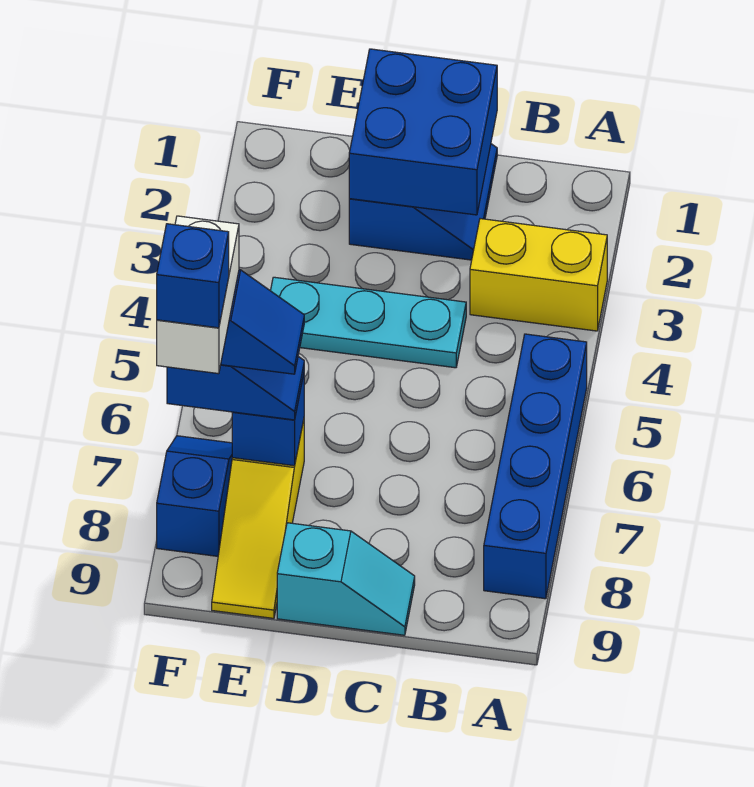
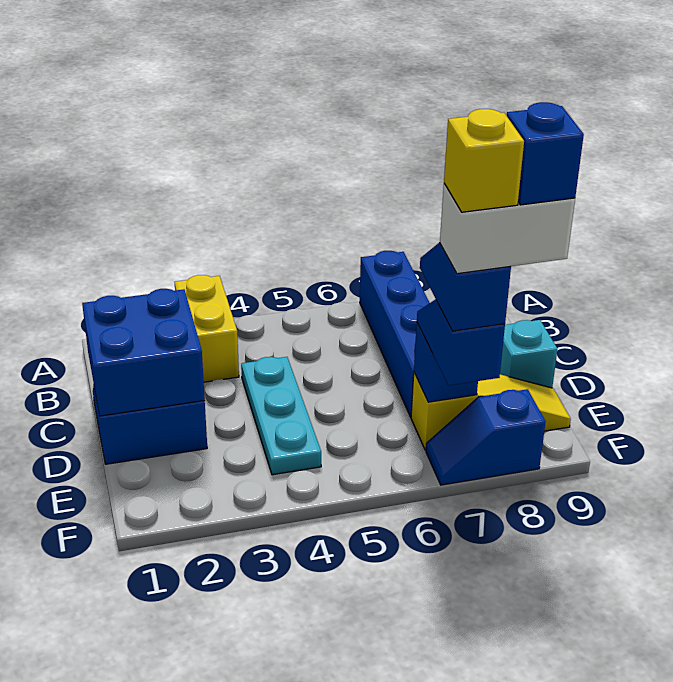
blue 1x4 brick [484,334,587,599] -> blue 1x4 brick turned to [360,251,430,417]
none -> yellow 1x1 brick [444,109,524,212]

